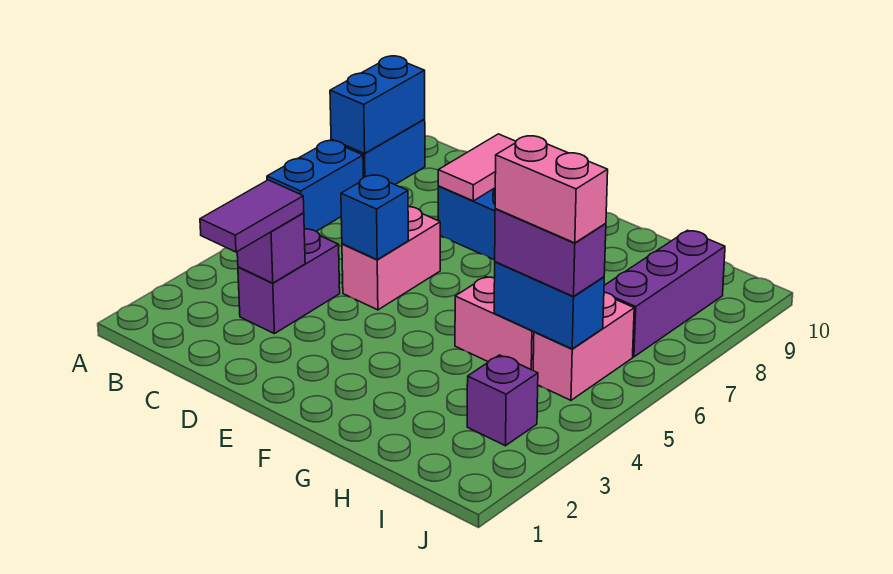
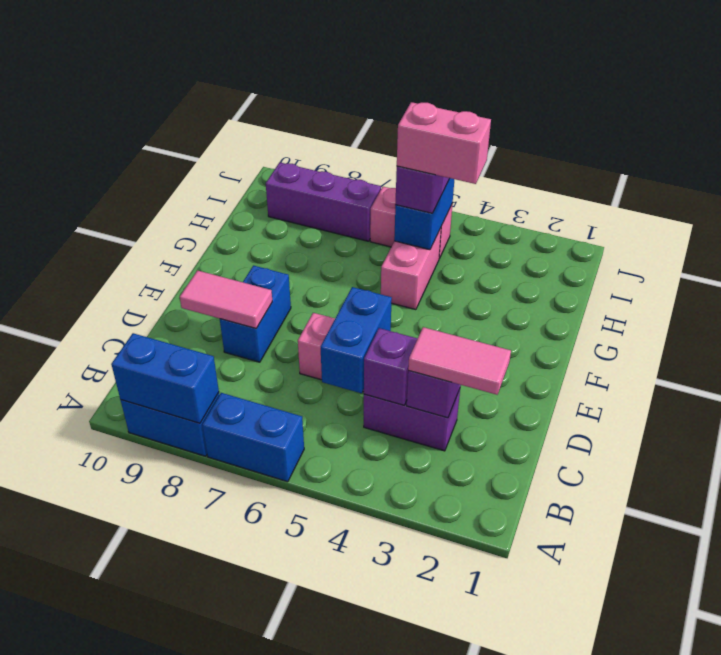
purple 1x2 tile [200,180,304,252] -> pink 1x2 tile [408,327,511,395]
blue 1x1 brick [341,175,408,260] -> blue 1x2 brick [321,287,392,393]
pink 1x2 brick [495,136,608,243] -> pink 1x2 brick turned to [397,102,491,184]
purple 1x1 brick [467,355,538,446] -> purple 1x1 brick moved to [364,328,418,405]

